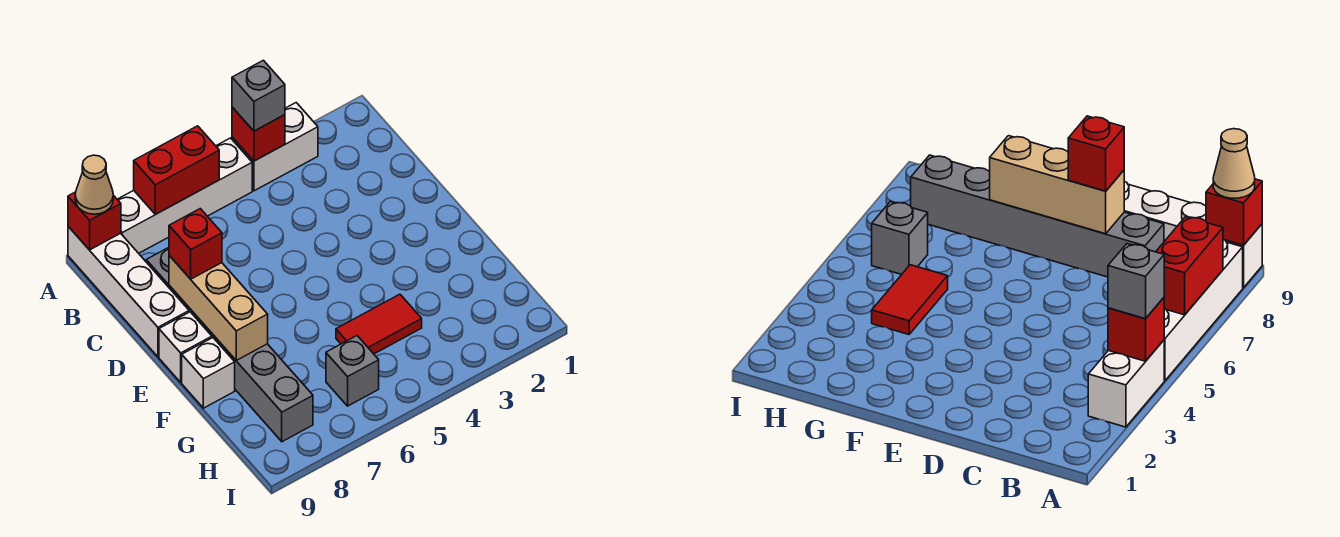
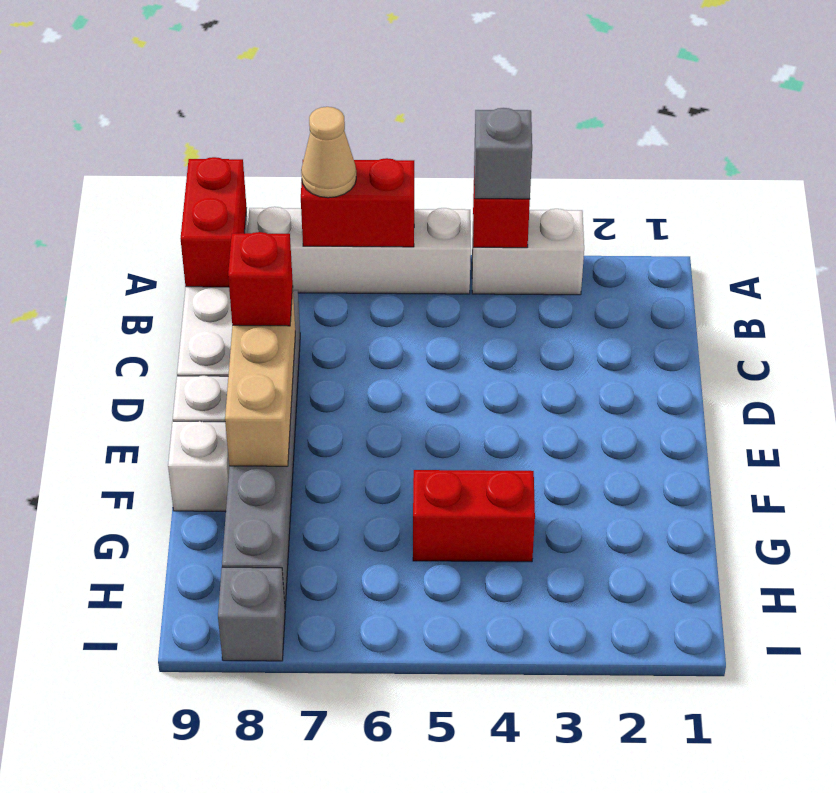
red 1x1 brick [68,192,121,250] -> red 1x2 brick [181,157,247,287]
tan 1x1 cone [75,155,113,214] -> tan 1x1 cone moved to [301,107,356,198]
red 1x2 tile [336,294,422,354] -> red 1x2 brick [413,470,535,562]
grey 1x1 brick [326,336,379,406] -> grey 1x1 brick moved to [218,567,285,661]

